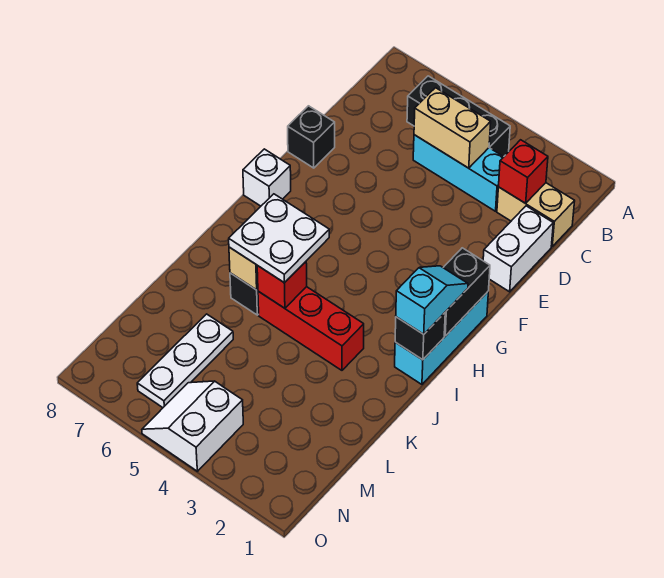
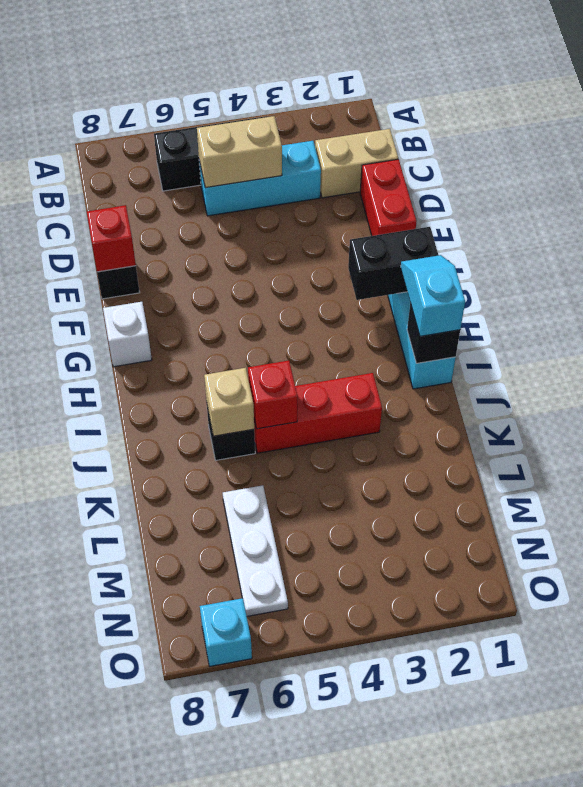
red 1x1 brick [499,140,548,203] -> red 1x1 brick moved to [87,205,136,272]
white 1x2 brick [483,206,553,292] -> red 1x2 brick [360,159,417,236]
black 1x2 brick [443,248,490,336] -> black 1x2 brick turned to [348,227,438,300]
white 2x2 plate [229,194,329,283] -> none
white 2x2 slope [142,381,243,471] -> none
none -> cyan 1x1 brick [200,598,252,666]

